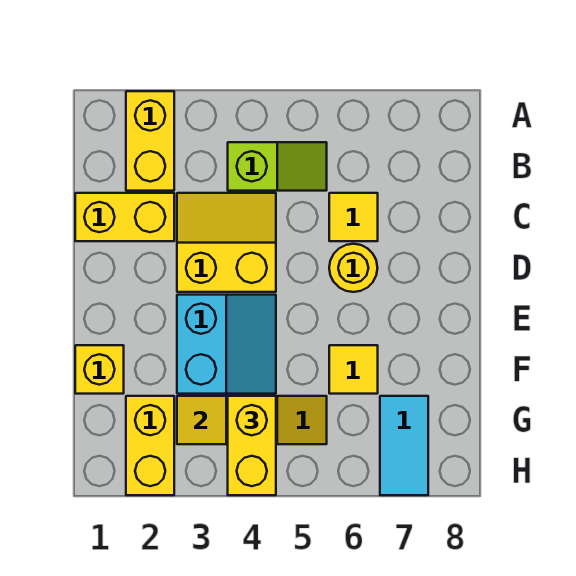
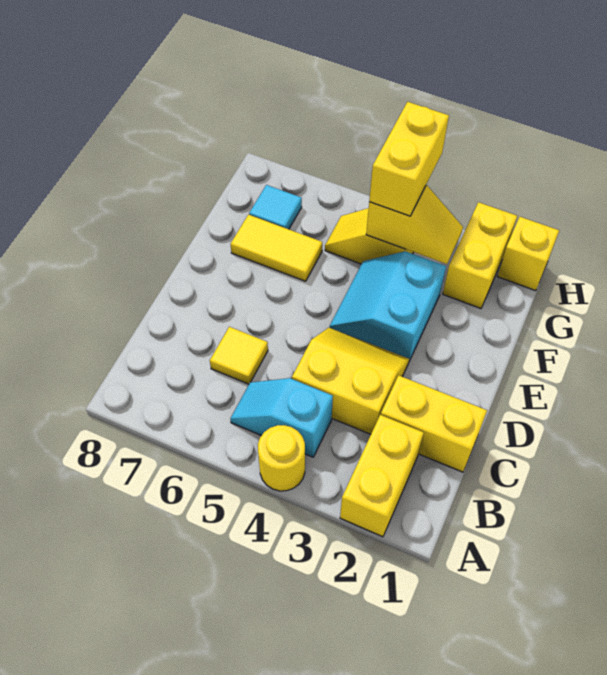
lime 1x2 slope [228,142,327,191] -> cyan 1x2 slope [230,378,333,457]
yellow 2x2 slope [177,193,276,292] -> yellow 2x2 slope turned to [292,328,409,434]
yellow 1x1 round brick [329,244,377,292] -> yellow 1x1 round brick moved to [258,425,305,491]
yellow 1x1 brick [75,345,124,394] -> yellow 1x1 brick moved to [497,217,559,291]
yellow 1x1 tile [329,345,378,394] -> yellow 1x2 tile [231,215,322,281]
cyan 1x2 tile [380,396,428,495] -> cyan 1x1 tile [249,185,302,229]

